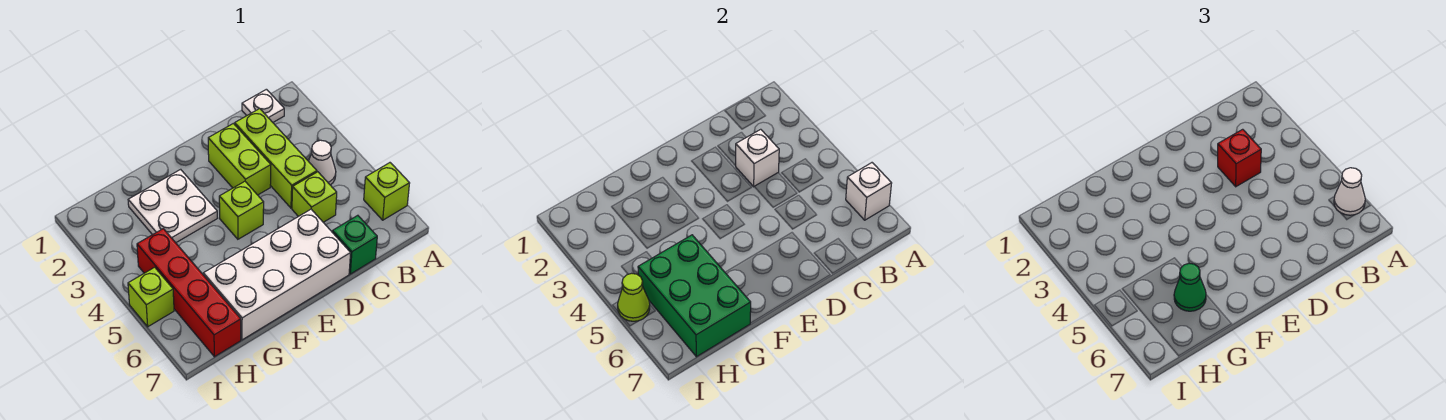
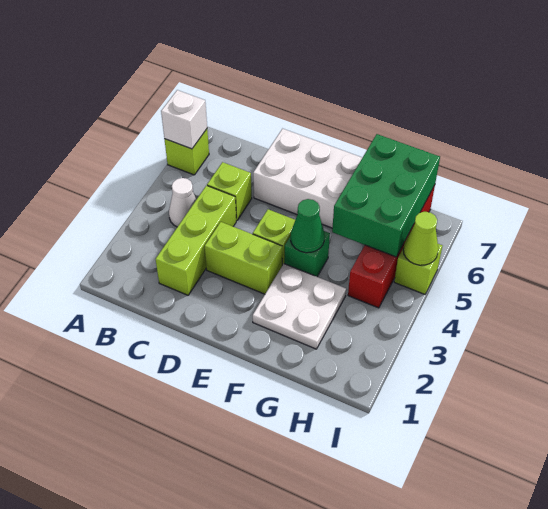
white 1x1 cone [1334,168,1365,215] -> none
white 1x1 plate [242,89,284,122] -> none
white 1x1 brick [736,129,779,187] -> none
red 1x1 brick [1218,129,1261,187] -> none
green 1x1 brick [332,215,377,274] -> green 1x1 brick moved to [284,231,330,277]
lime 1x2 brick [208,123,271,195] -> lime 1x2 brick turned to [205,222,282,294]
green 1x1 cone [1174,263,1206,311] -> green 1x1 cone moved to [291,199,325,253]

